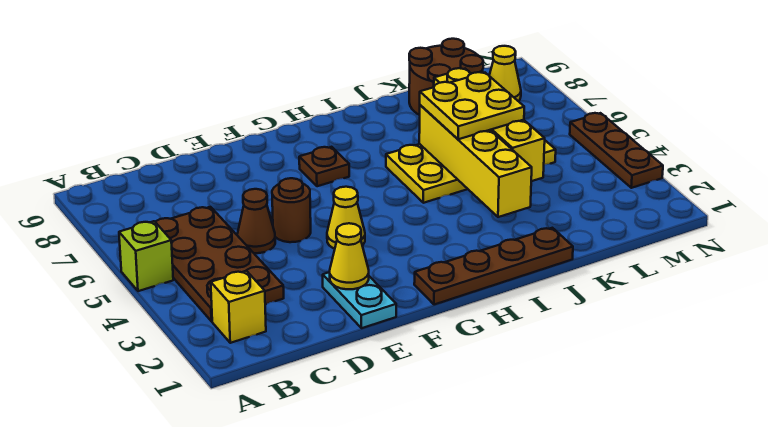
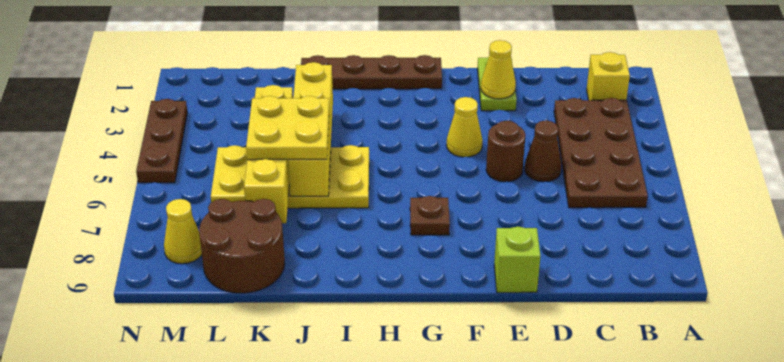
lime 1x1 brick [119,221,173,291] -> lime 1x1 brick moved to [494,227,541,293]
cyan 1x2 plate [323,272,396,328] -> lime 1x2 plate [477,57,517,111]

